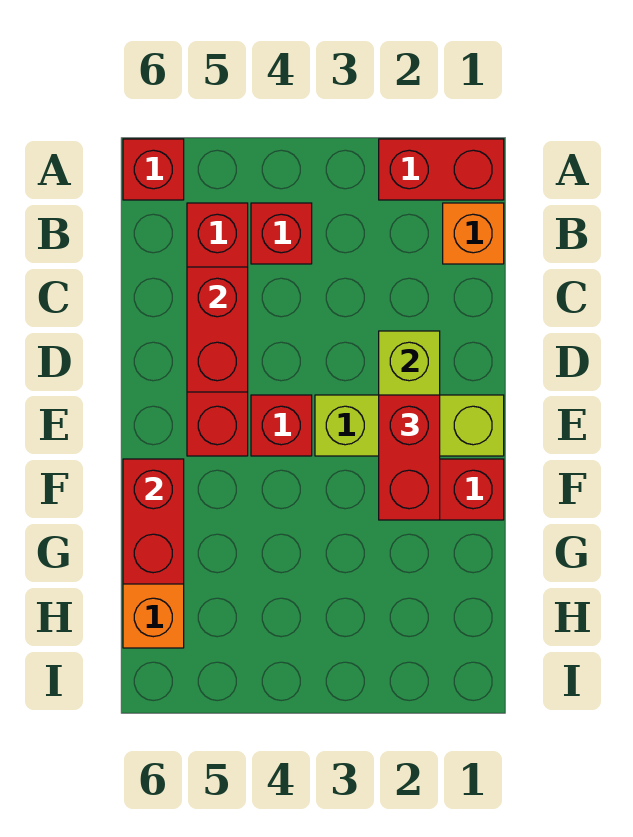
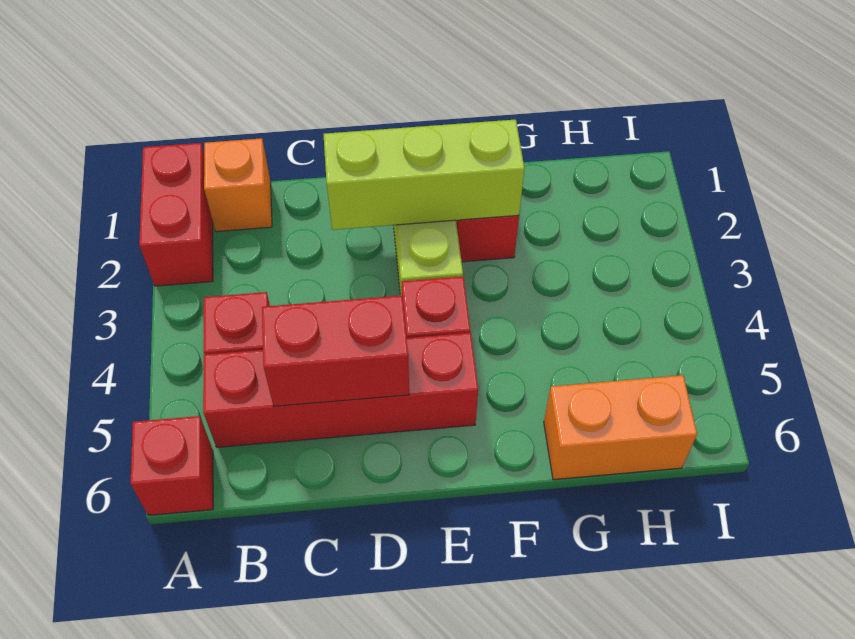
red 1x2 brick [379,395,440,520] -> none
red 1x2 brick [123,459,184,584] -> none

